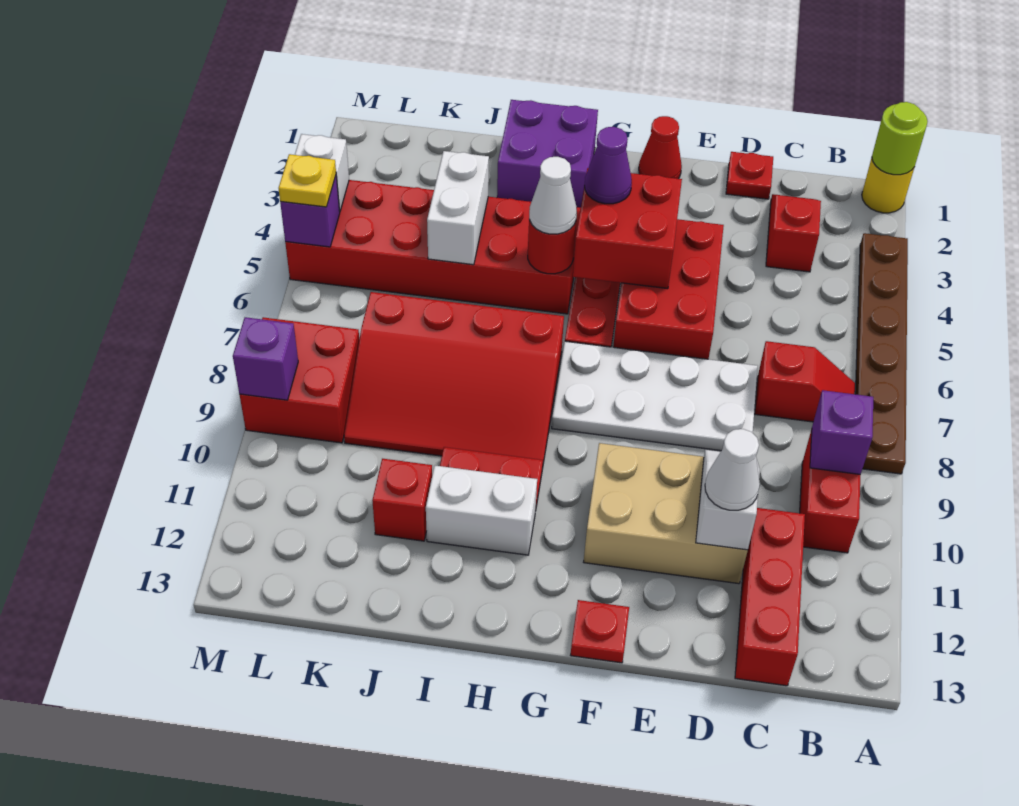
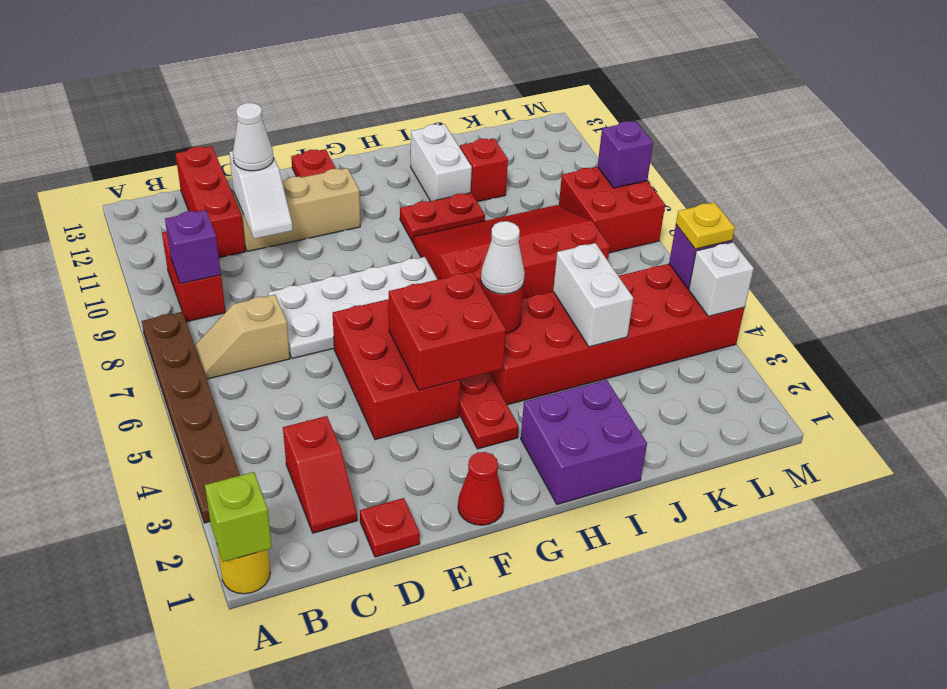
lime 1x1 round brick [872,102,928,175] -> lime 1x1 brick [205,472,272,562]
red 1x2 slope [755,341,855,422] -> tan 1x2 slope [195,295,290,379]
tan 2x3 brick [584,443,748,584] -> tan 1x3 brick [234,168,360,252]
purple 1x1 cone [585,127,632,204] -> none
white 1x2 brick [426,466,537,555] -> white 1x2 brick turned to [411,124,472,201]

